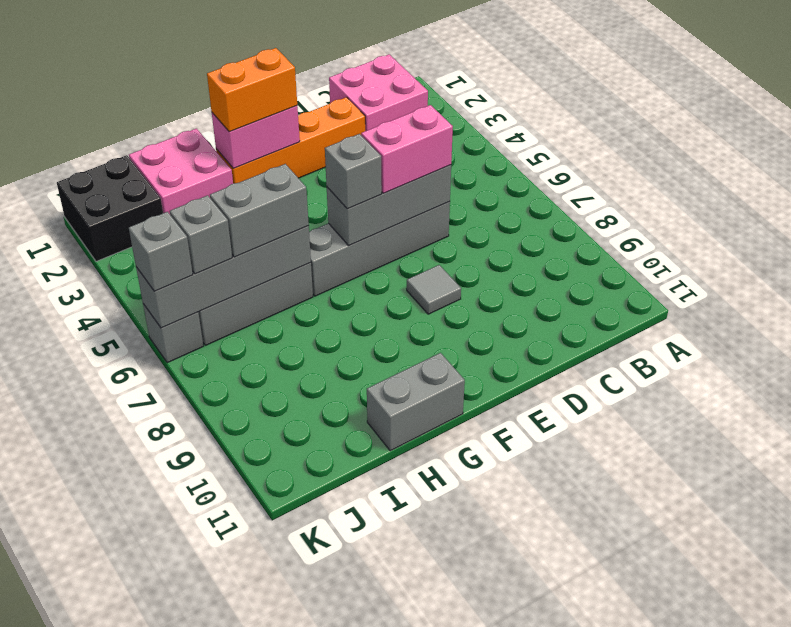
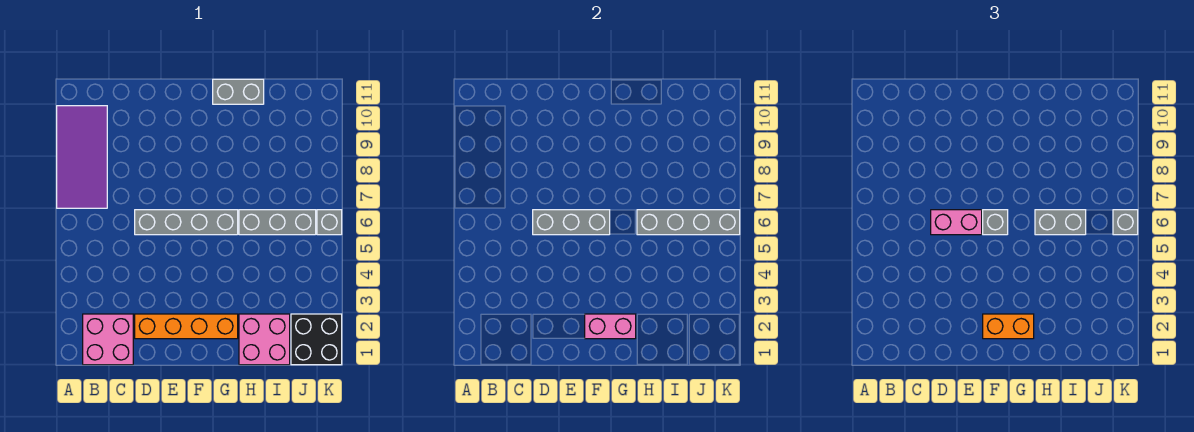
none -> purple 2x4 tile [57,106,107,208]
grey 1x1 tile [407,265,461,314] -> none
grey 1x1 brick [170,195,232,274] -> none

